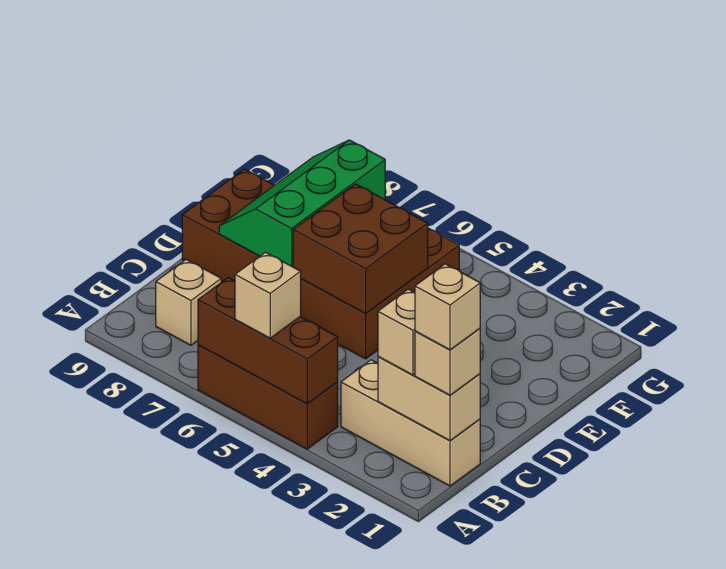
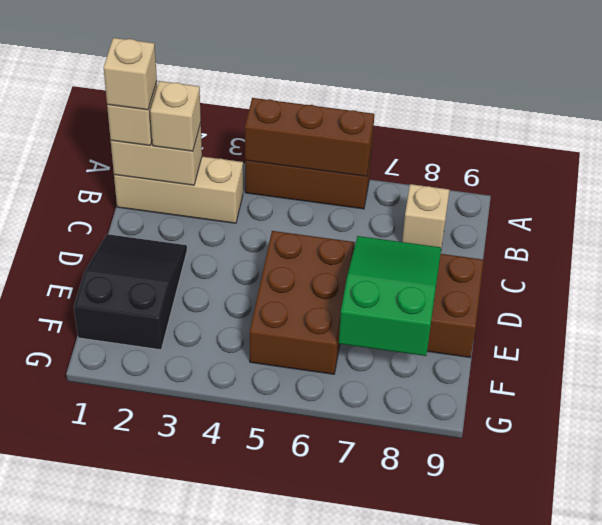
tan 1x1 brick [235,252,301,338] -> none
none -> black 2x3 slope [74,234,187,350]
brown 2x2 brick [293,184,428,313] -> none
green 2x3 slope [219,140,385,267] -> green 2x3 slope turned to [339,236,441,356]

